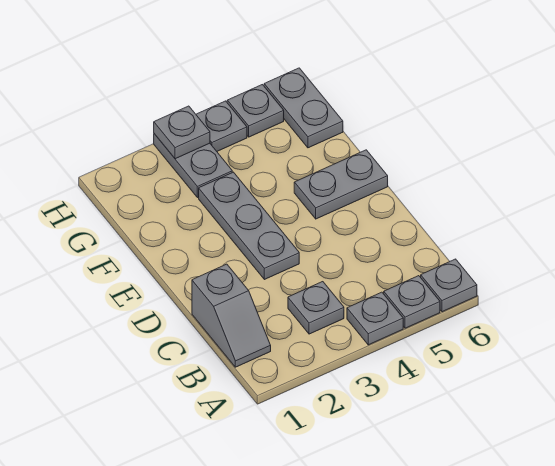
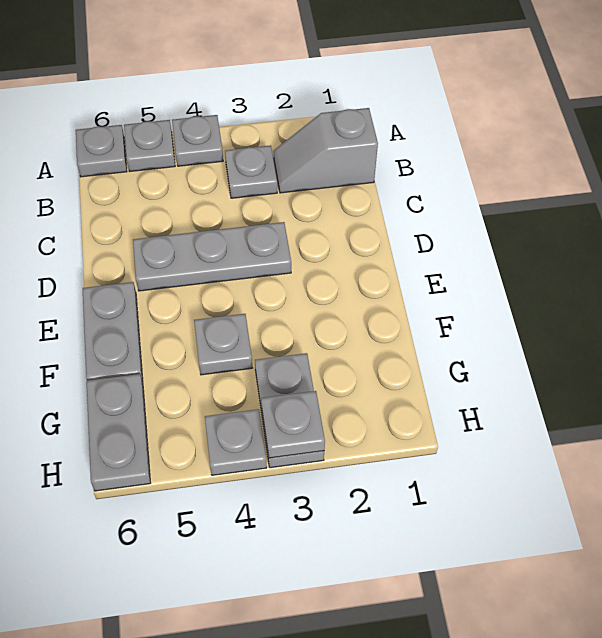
grey 1x2 slope [192,264,271,367] -> grey 1x2 slope turned to [273,108,378,193]
grey 1x3 plate [199,172,299,280] -> grey 1x3 plate turned to [133,222,291,291]
grey 1x2 plate [294,150,388,219] -> grey 1x2 plate turned to [83,282,143,382]
grey 1x1 plate [227,85,284,137] -> grey 1x1 plate moved to [194,314,252,375]

